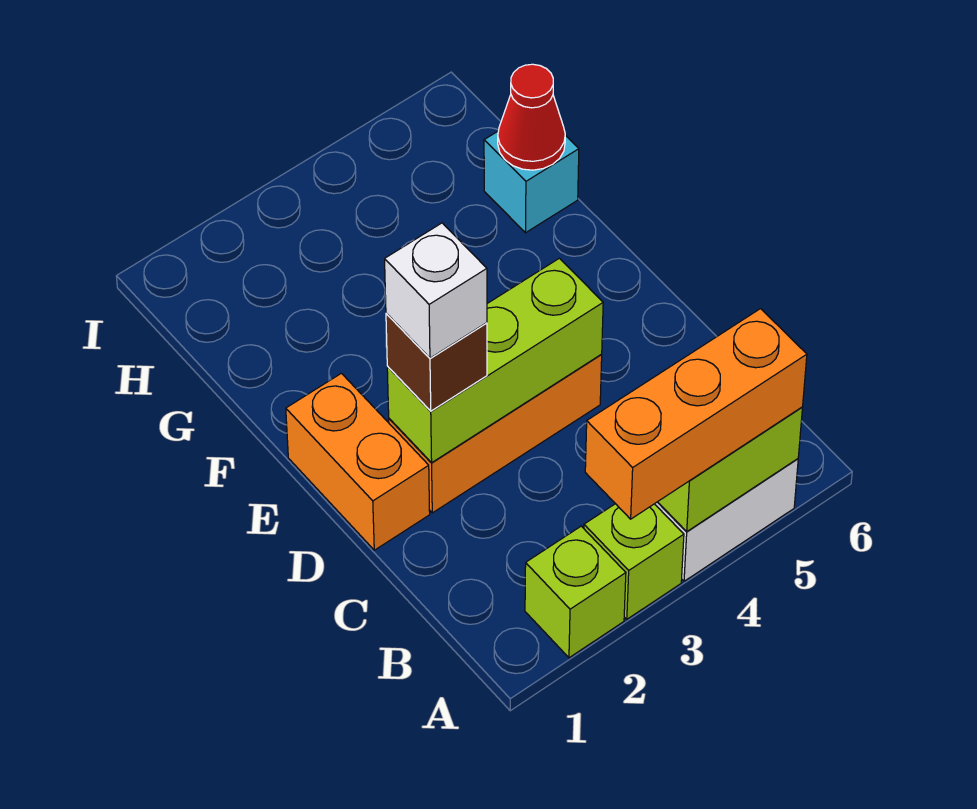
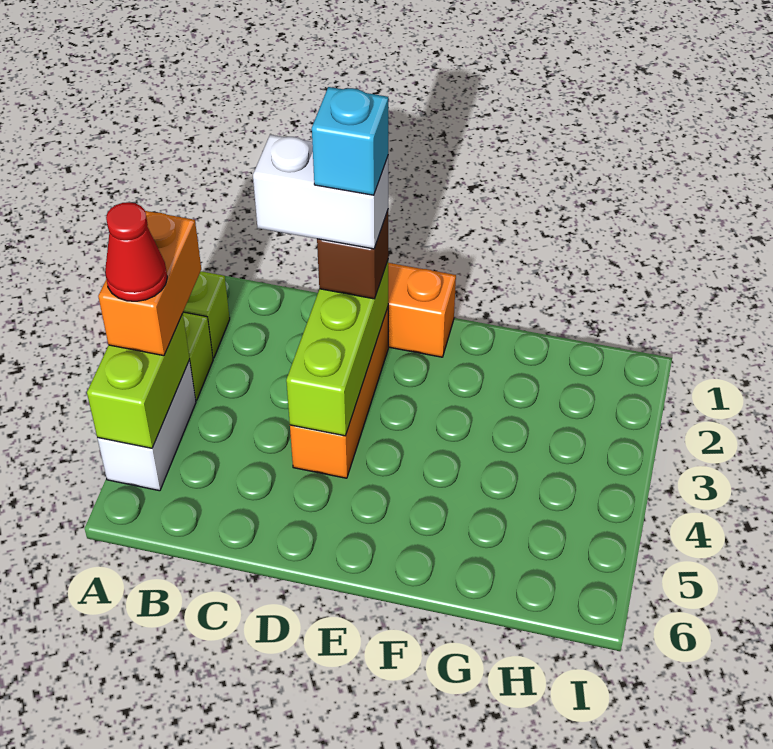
orange 1x3 brick [585,309,807,519] -> orange 1x2 brick [98,211,201,356]
white 1x1 brick [385,223,487,358] -> white 1x2 brick [253,135,388,249]
cyan 1x1 brick [484,131,579,233] -> cyan 1x1 brick moved to [312,87,388,195]
red 1x1 cone [498,64,565,170] -> red 1x1 cone moved to [105,202,167,301]

